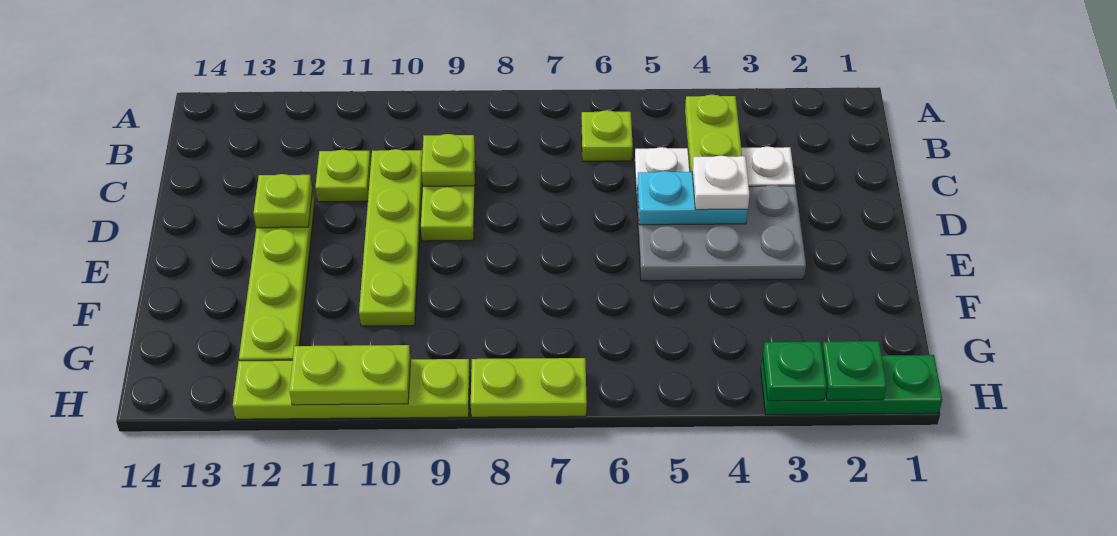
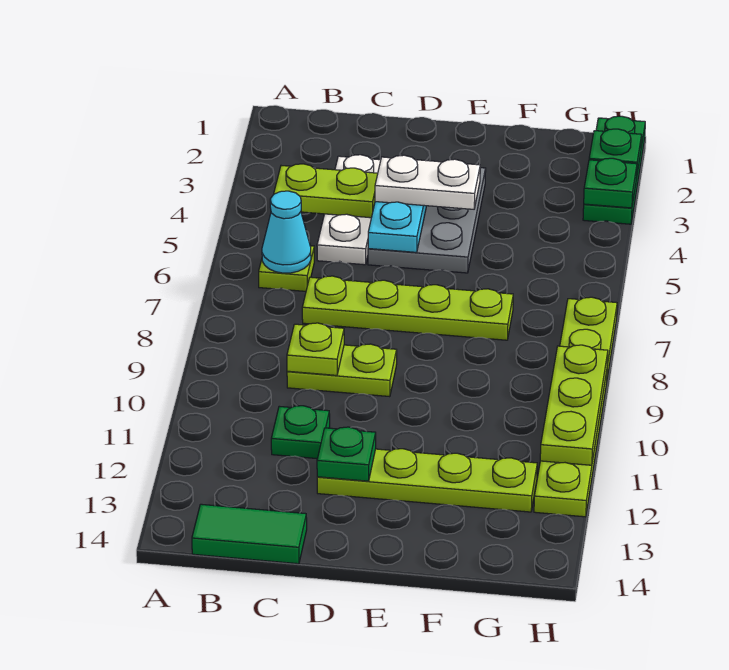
none -> cyan 1x1 cone [262,191,311,273]
none -> green 1x2 tile [192,504,307,564]
lime 1x4 plate [359,149,422,326] -> lime 1x4 plate moved to [302,276,513,340]
lime 1x1 plate [315,150,371,202] -> green 1x1 plate [271,406,330,459]
white 1x1 plate [692,156,750,210] -> white 1x2 plate [375,155,480,209]
lime 1x1 plate [254,174,312,228] -> green 1x1 plate [317,427,376,481]
lime 1x2 plate [289,345,411,405] -> lime 1x3 plate [540,345,608,465]

